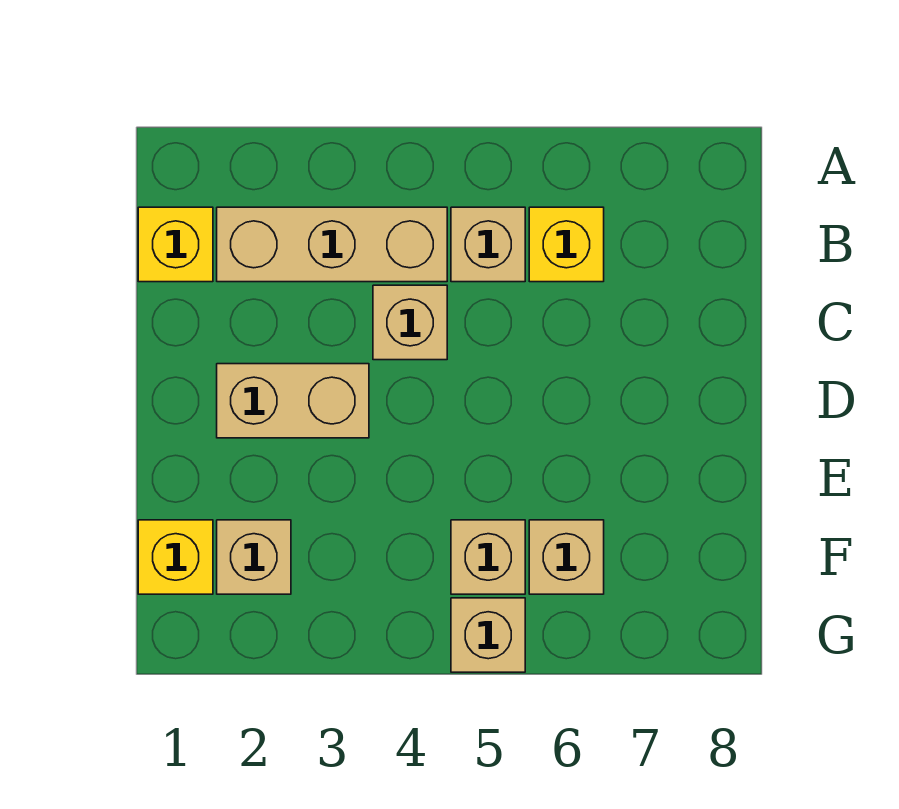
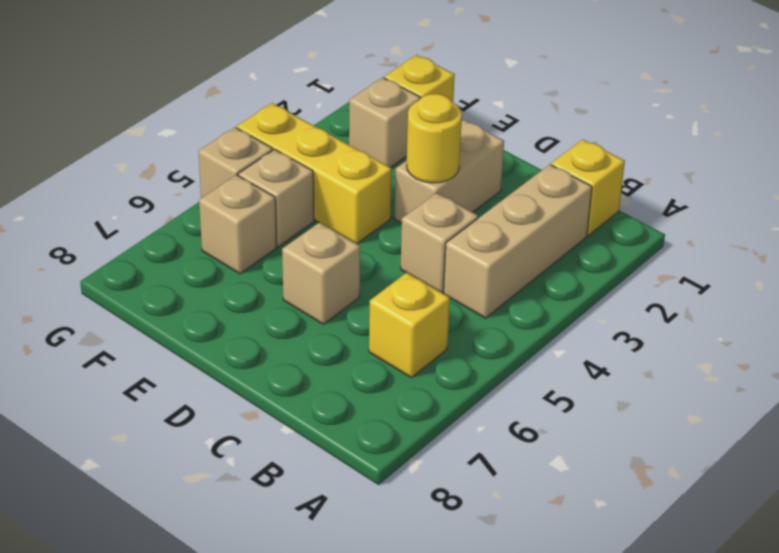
tan 1x1 brick [451,207,525,282] -> tan 1x1 brick moved to [282,223,360,324]
none -> yellow 1x1 round brick [407,94,462,183]
none -> yellow 1x3 brick [237,103,392,244]

